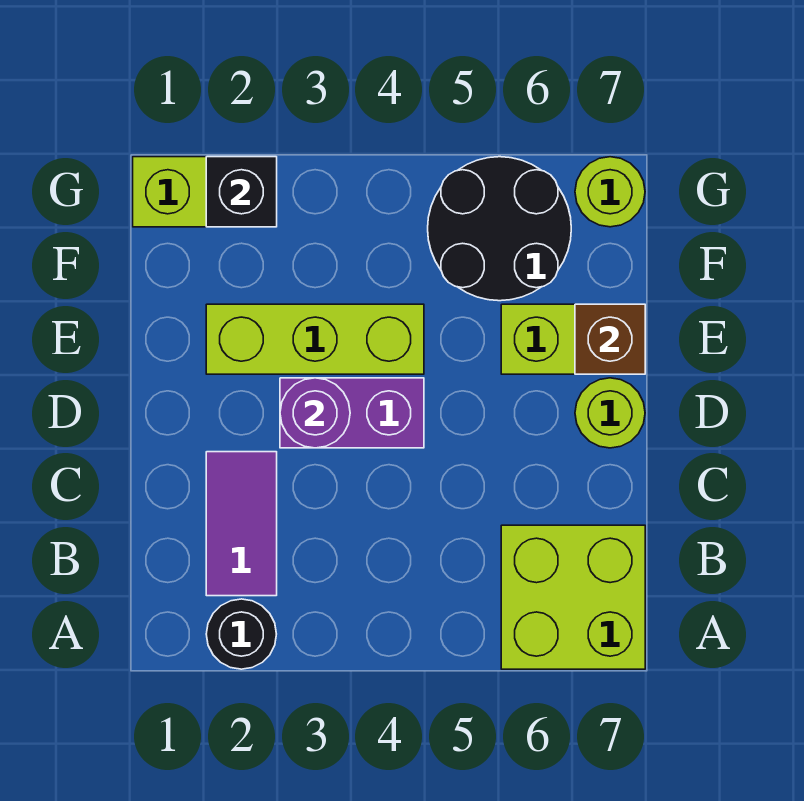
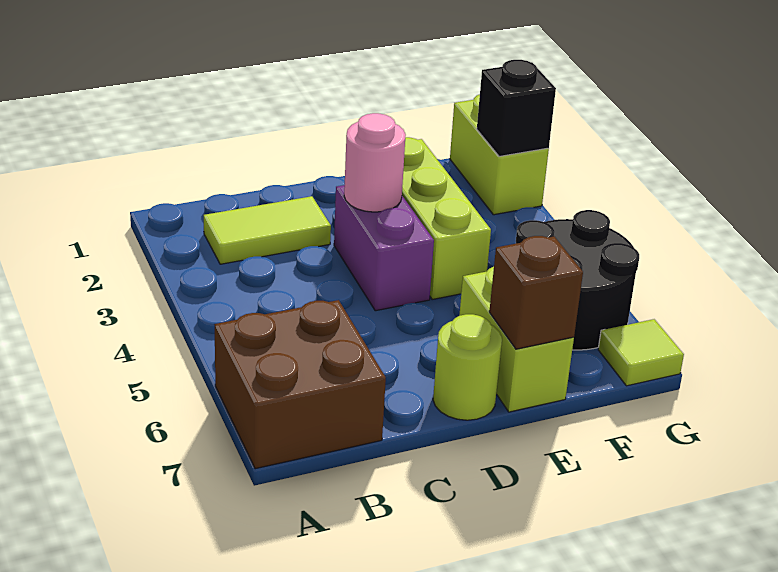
black 1x1 round brick [206,599,276,669] -> none
lime 2x2 brick [501,525,645,669] -> brown 2x2 brick [214,300,386,469]
purple 1x2 tile [206,452,277,596] -> lime 1x2 tile [204,196,331,264]
purple 1x1 round brick [280,378,350,448] -> pink 1x1 round brick [344,113,406,212]
lime 1x1 round brick [575,157,645,227] -> lime 1x1 tile [598,319,684,386]

